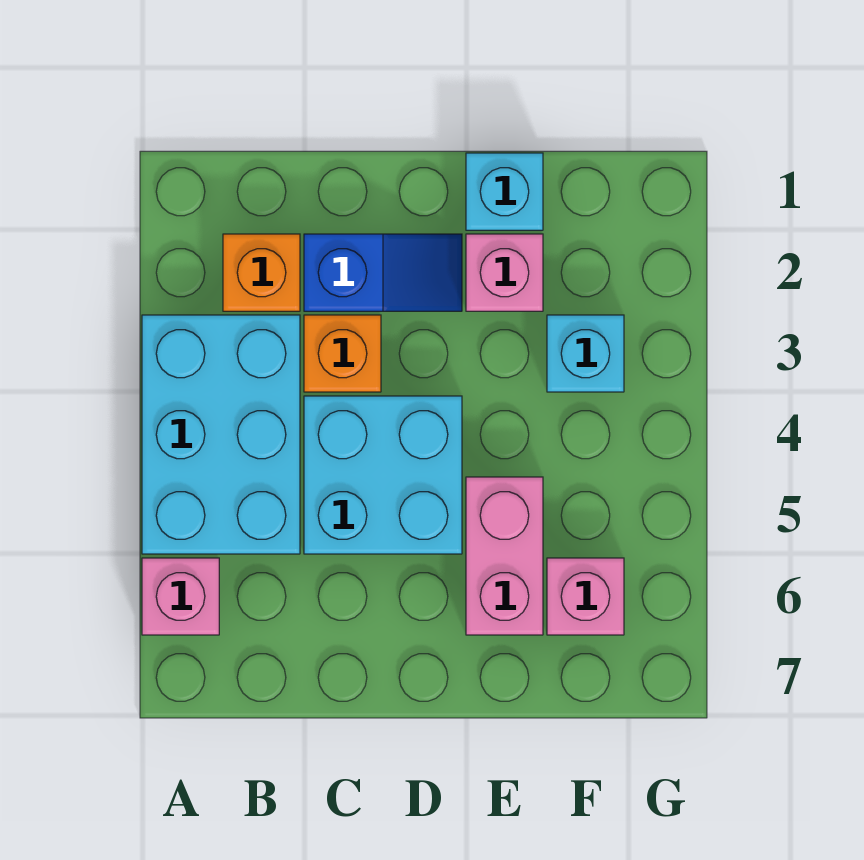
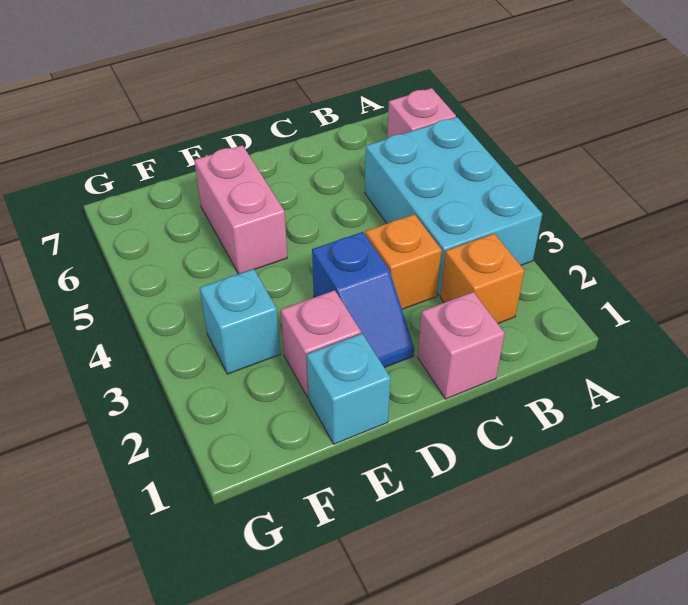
blue 1x2 slope [304,234,462,311] -> blue 1x2 slope turned to [312,232,414,368]
cyan 2x2 brick [304,396,462,554] -> none
pink 1x1 brick [547,558,624,635] -> pink 1x1 brick moved to [418,292,505,399]

